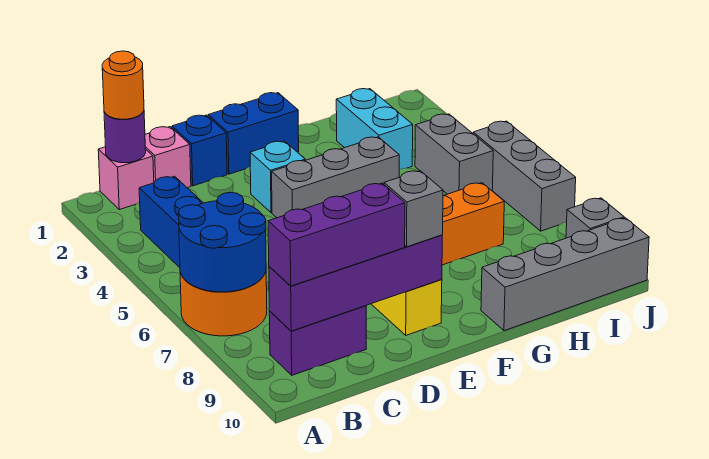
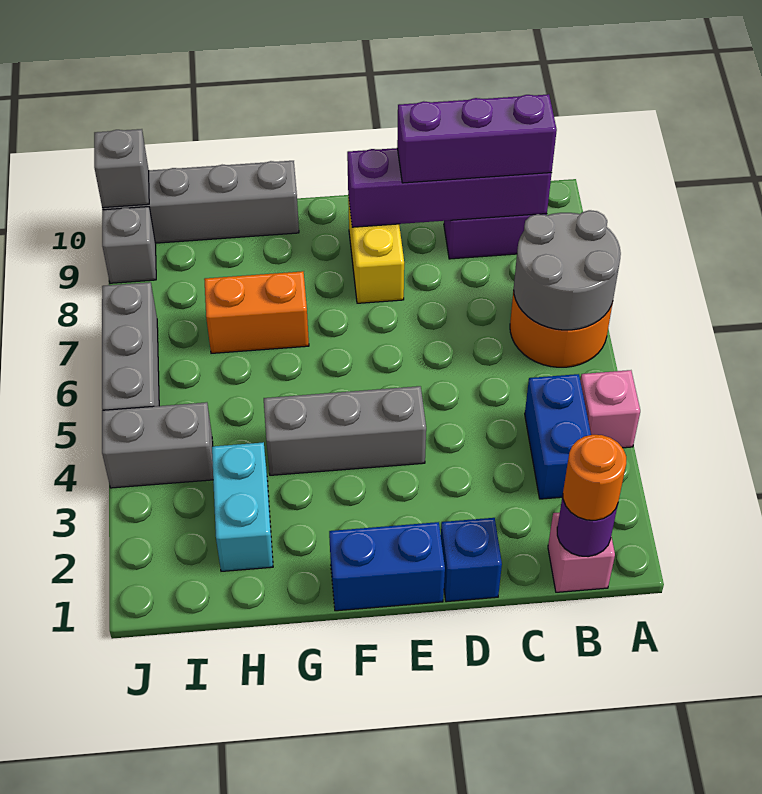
blue 2x2 round brick [178,192,266,292] -> grey 2x2 round brick [514,210,621,330]
pink 1x1 brick [145,127,191,188] -> pink 1x1 brick moved to [580,370,640,448]
cyan 1x1 brick [250,141,305,213] -> none
grey 1x1 brick [384,171,443,247] -> grey 1x1 brick moved to [94,129,149,208]
grey 1x2 brick [415,114,493,194] -> grey 1x2 brick turned to [102,402,213,488]

